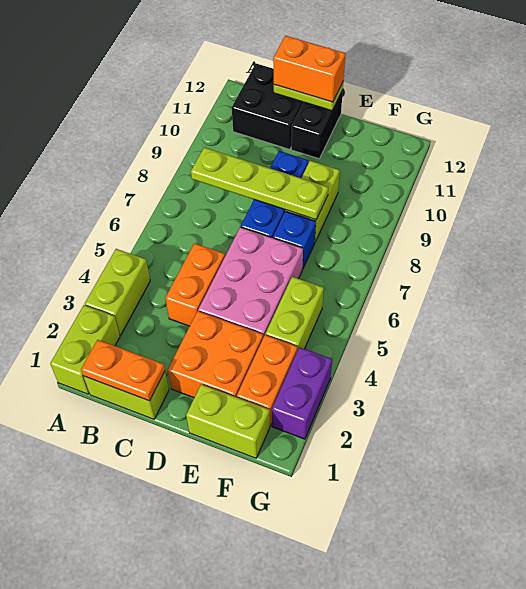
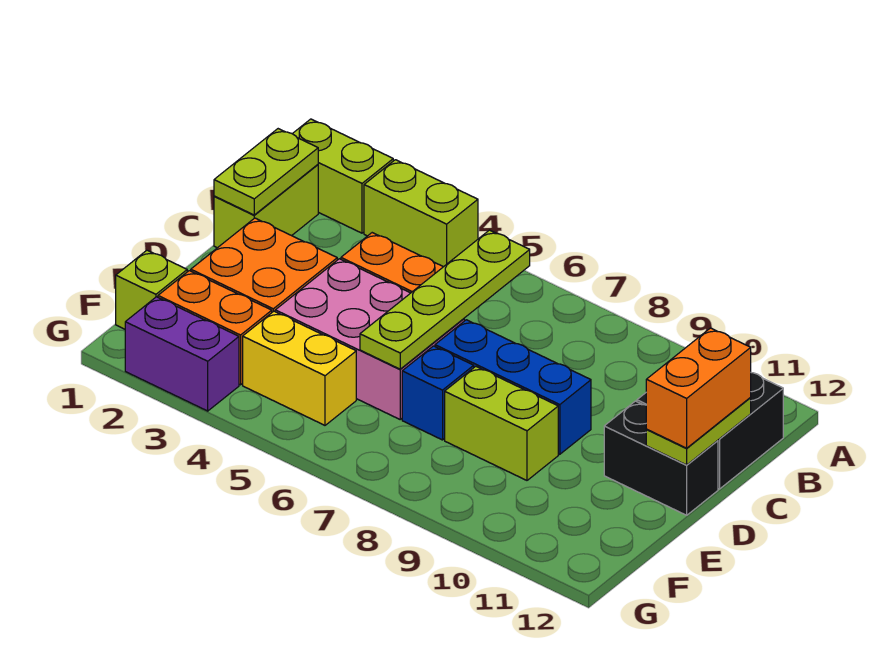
orange 1x2 plate [81,340,165,401] -> lime 1x2 plate [214,129,318,215]
lime 1x4 plate [191,147,328,220] -> lime 1x4 plate moved to [360,230,530,369]
lime 1x2 brick [186,384,270,458] -> lime 1x1 brick [116,250,187,329]
lime 1x2 brick [266,277,324,351] -> yellow 1x2 brick [243,311,356,425]

